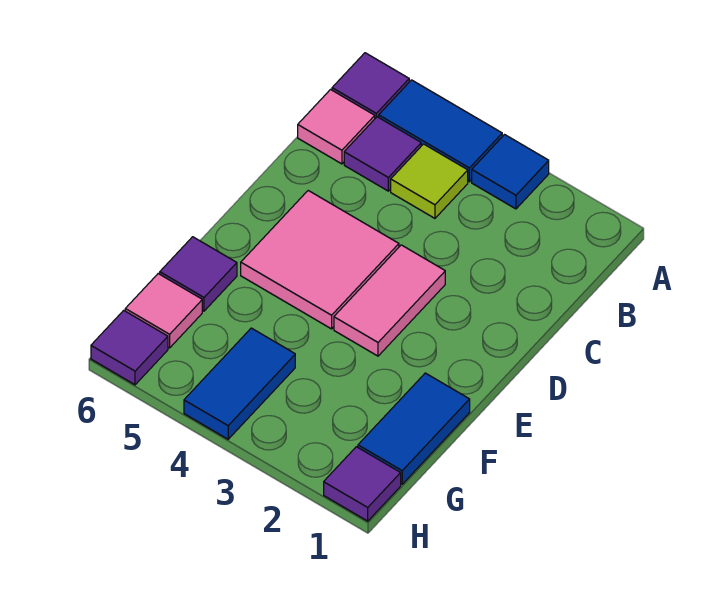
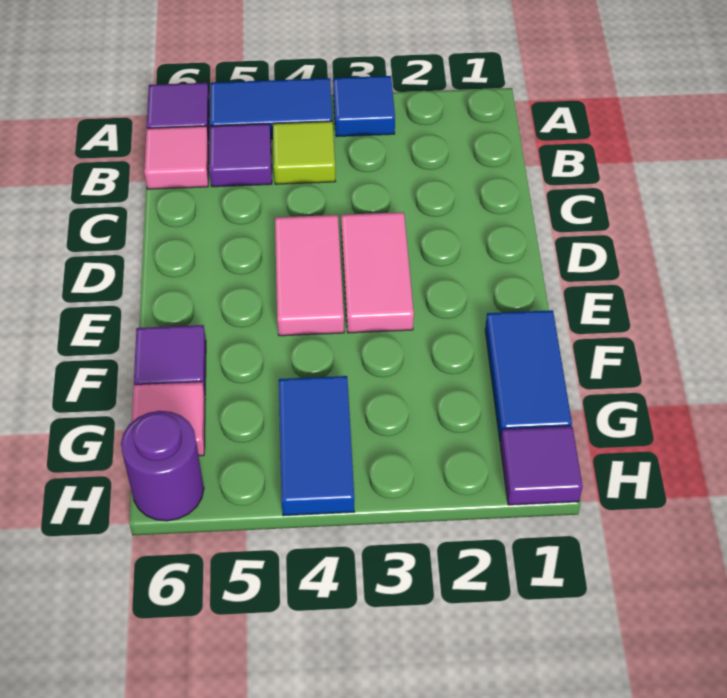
pink 2x2 tile [241,191,399,329] -> pink 1x2 tile [275,215,344,336]
purple 1x1 tile [91,310,168,385] -> purple 1x1 round brick [121,411,204,521]

